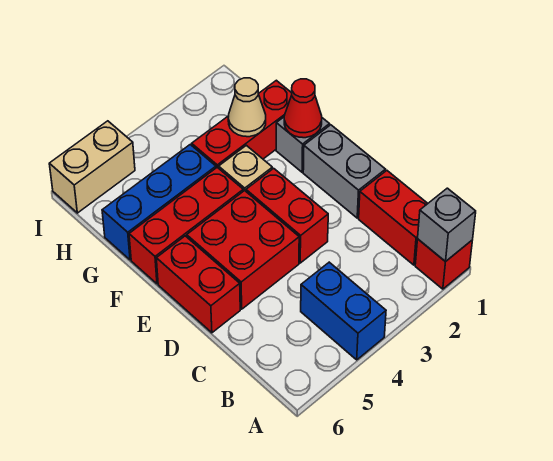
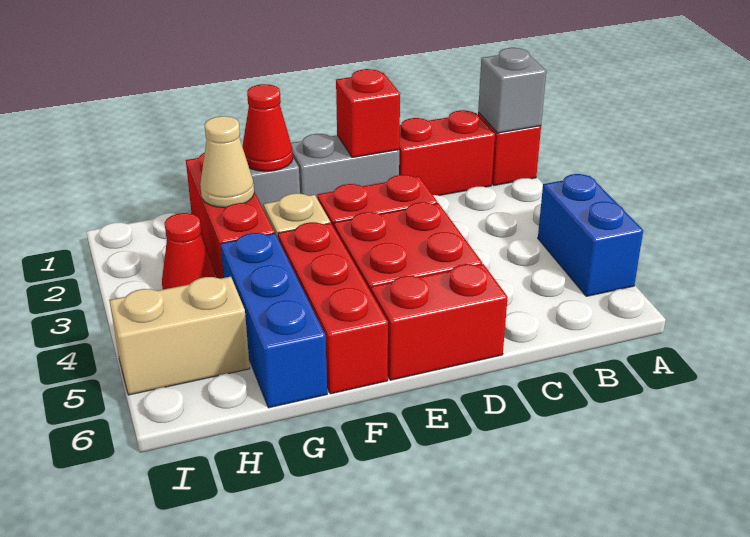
blue 1x2 brick [301,262,386,360] -> blue 1x2 brick turned to [538,174,643,296]
none -> red 1x1 brick [336,69,400,157]
none -> red 1x1 cone [162,213,216,289]
tan 1x2 brick [49,121,135,213] -> tan 1x2 brick turned to [109,277,250,395]

